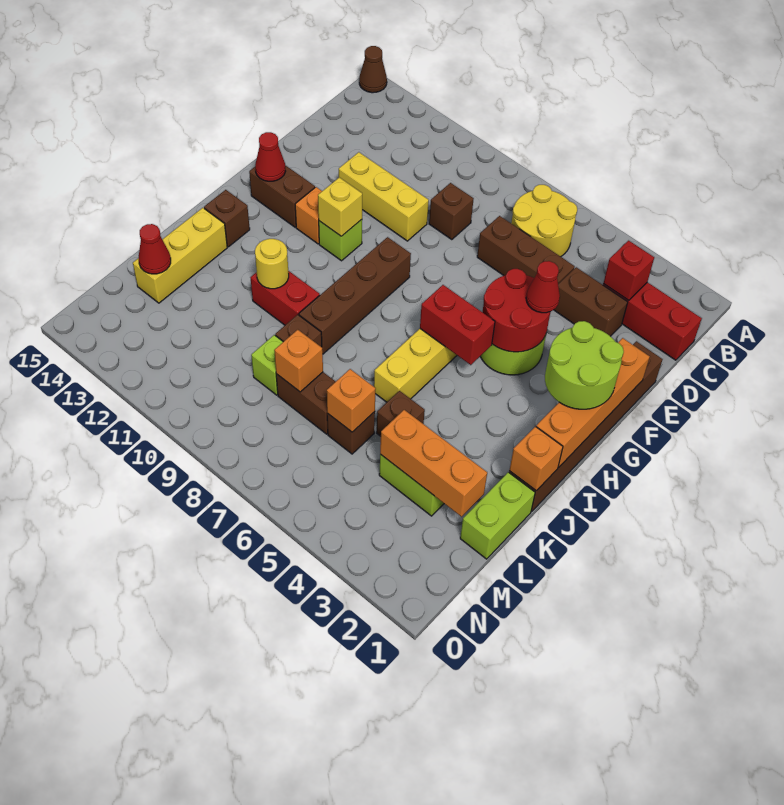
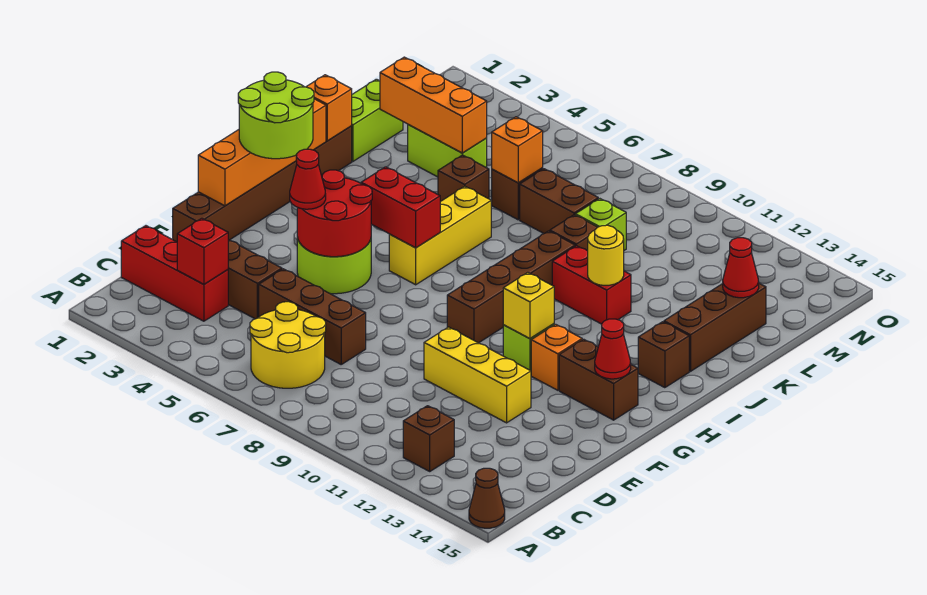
brown 1x1 brick [429,183,474,240] -> brown 1x1 brick moved to [403,406,454,471]
yellow 1x3 brick [133,208,227,303] -> brown 1x3 brick [664,283,766,371]
orange 1x1 brick [274,330,323,392] -> none

